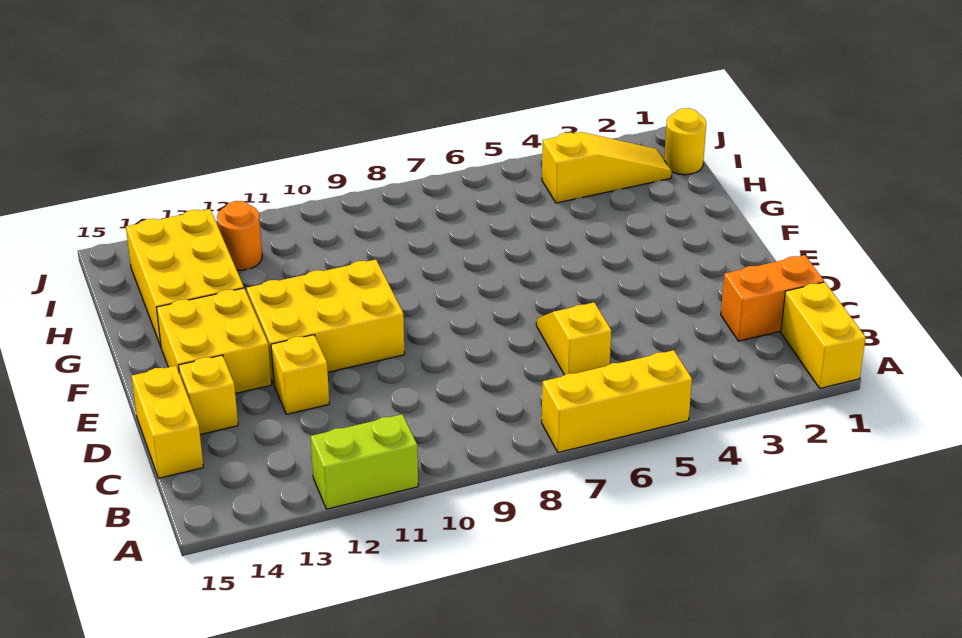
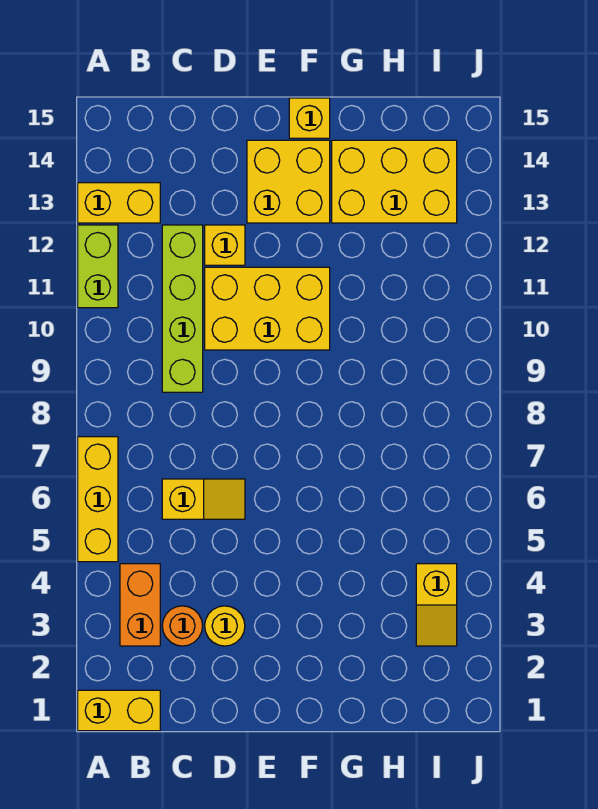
orange 1x2 brick [721,255,824,341] -> orange 1x2 brick moved to [120,564,160,646]
none -> lime 1x4 brick [162,225,203,392]
yellow 1x2 brick [132,366,203,478] -> yellow 1x2 brick moved to [78,183,160,223]
yellow 1x1 brick [179,355,238,434] -> yellow 1x1 brick moved to [289,98,330,138]
yellow 2x3 brick [247,260,405,384] -> yellow 2x3 brick turned to [205,267,330,350]
yellow 1x1 round brick [664,108,706,175] -> yellow 1x1 round brick moved to [205,606,245,646]
yellow 1x3 slope [542,132,672,203] -> yellow 1x2 slope [416,564,457,646]
orange 1x1 round brick [217,201,262,270] -> orange 1x1 round brick moved to [162,606,203,646]

